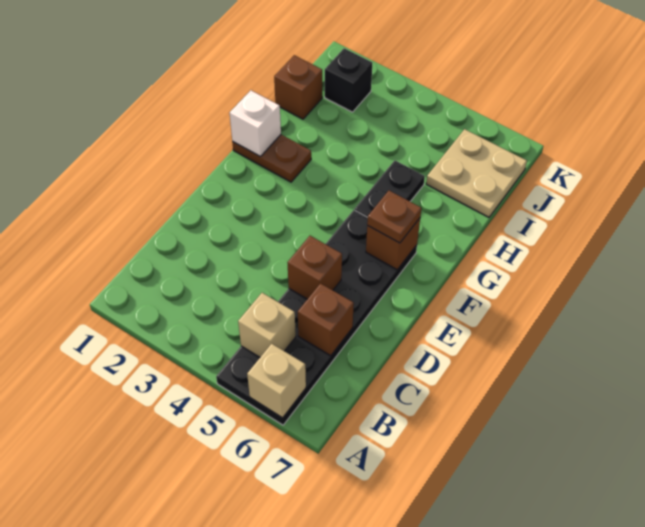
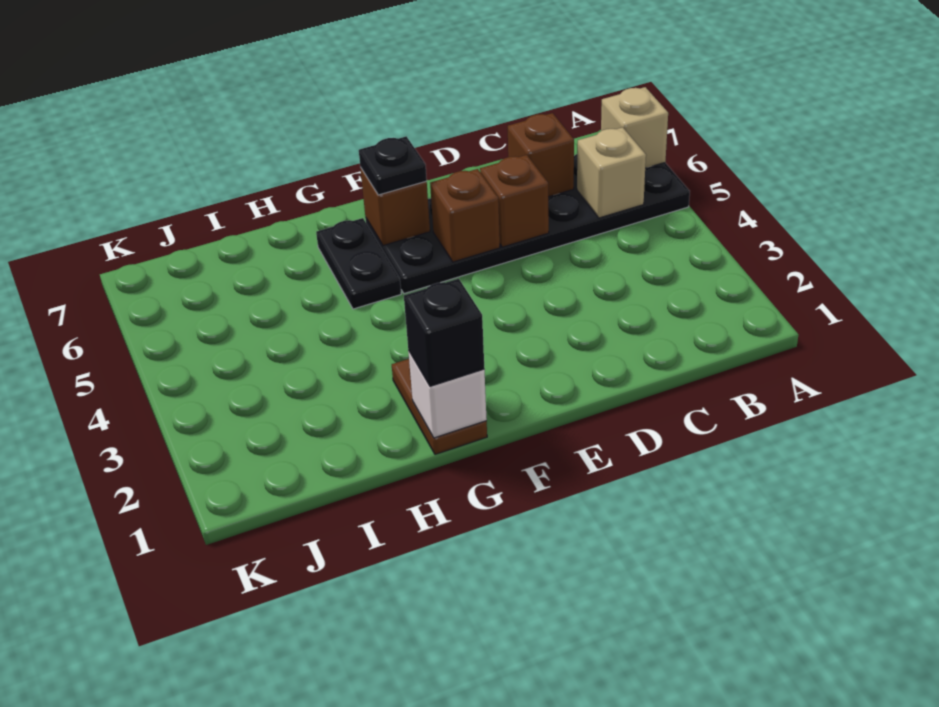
brown 1x1 plate [367,191,421,243] -> black 1x1 plate [359,136,427,195]
black 1x2 plate [355,161,425,217] -> black 1x2 plate turned to [316,218,401,309]
brown 1x1 brick [274,55,322,119] -> brown 1x1 brick moved to [430,169,500,262]
tan 2x2 plate [426,129,527,217] -> none
black 1x1 brick [325,48,372,112] -> black 1x1 brick moved to [404,279,484,386]

